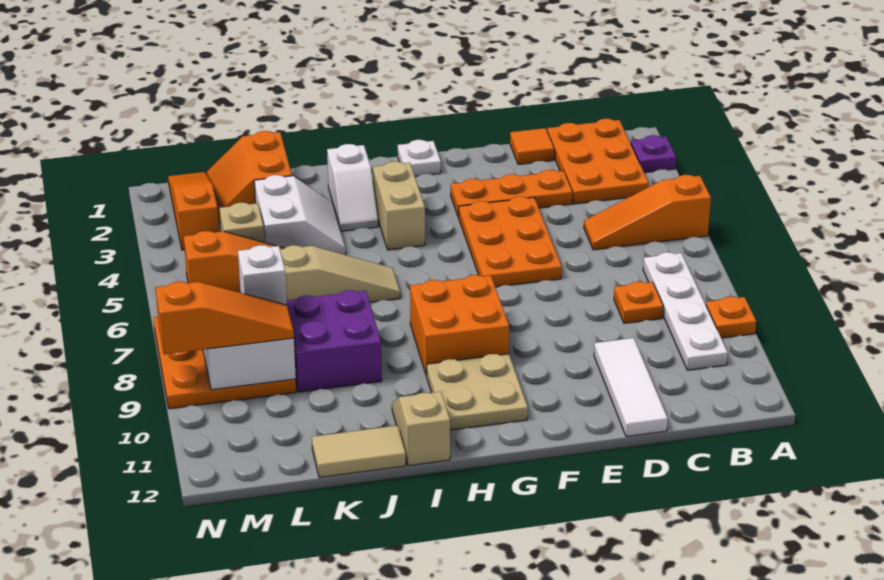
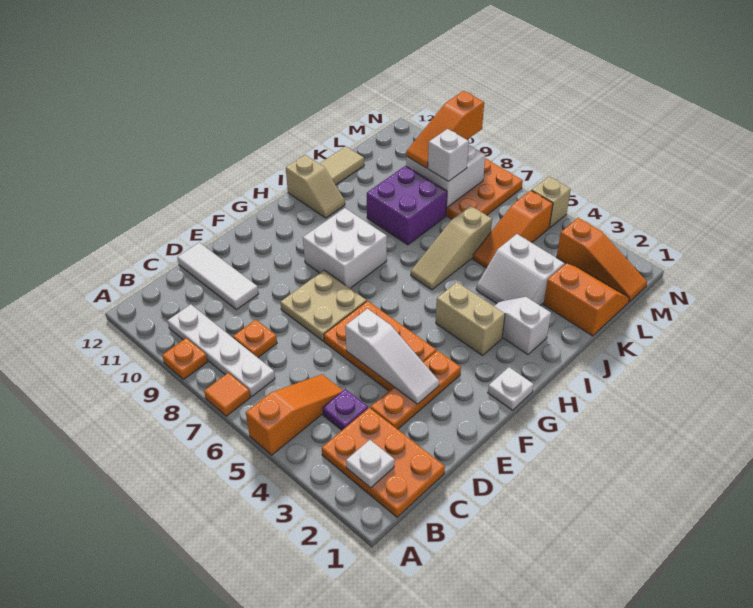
purple 1x1 plate [631,135,676,173] -> purple 1x1 plate moved to [322,389,368,430]
none -> white 1x1 plate [346,440,395,488]
orange 1x1 tile [510,128,554,164] -> orange 1x1 tile moved to [204,373,250,416]
none -> white 1x3 slope [345,309,439,404]
orange 2x2 brick [410,275,509,375] -> white 2x2 brick [303,208,387,288]
tan 2x2 plate [426,354,528,430] -> tan 2x2 plate moved to [280,270,366,341]
tan 1x1 brick [220,203,264,242] -> tan 1x1 brick moved to [532,176,571,228]

